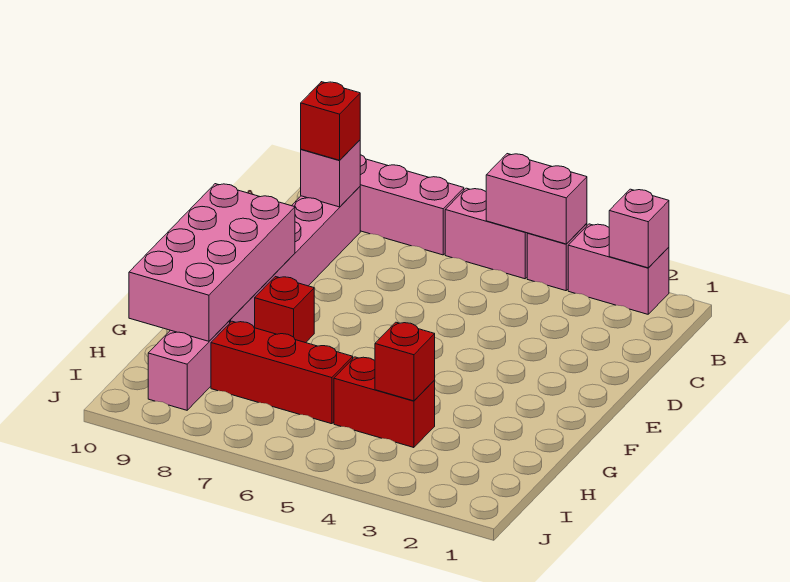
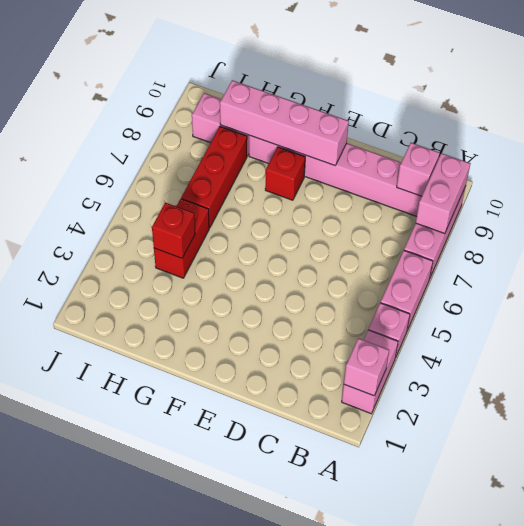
pink 1x2 brick [486,154,587,244] -> pink 1x2 brick moved to [416,153,471,234]
red 1x1 brick [301,82,360,160] -> none
pink 2x4 brick [129,184,295,341] -> pink 1x4 brick [220,80,349,165]

